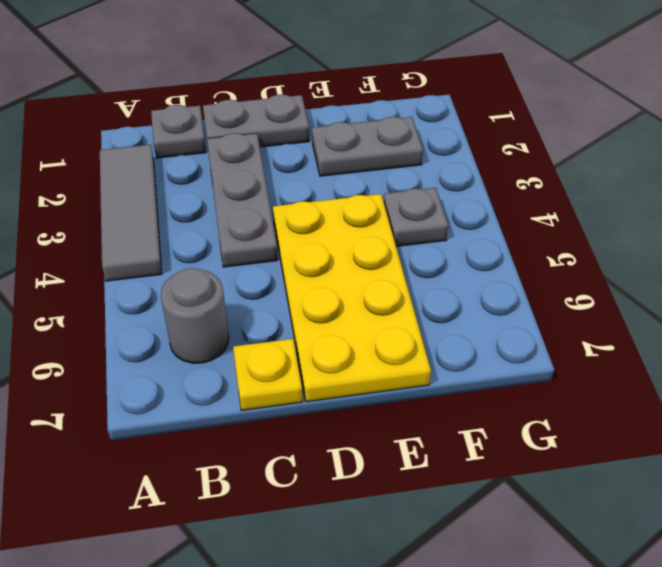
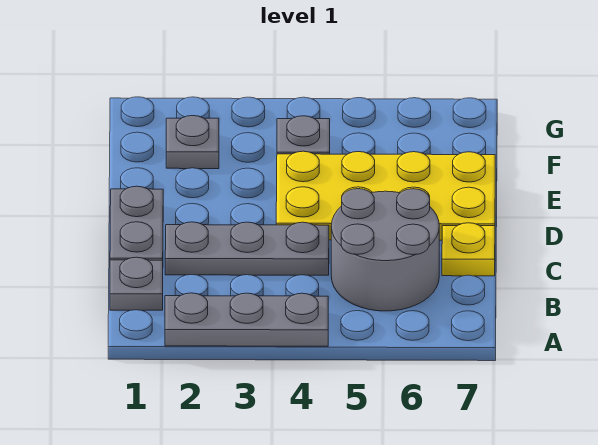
grey 1x3 tile [100,145,162,281] -> grey 1x3 plate [165,293,328,346]
grey 1x1 round brick [161,268,229,363] -> grey 2x2 round brick [331,189,439,311]
grey 1x2 plate [312,117,423,176] -> grey 1x1 plate [166,116,219,169]

